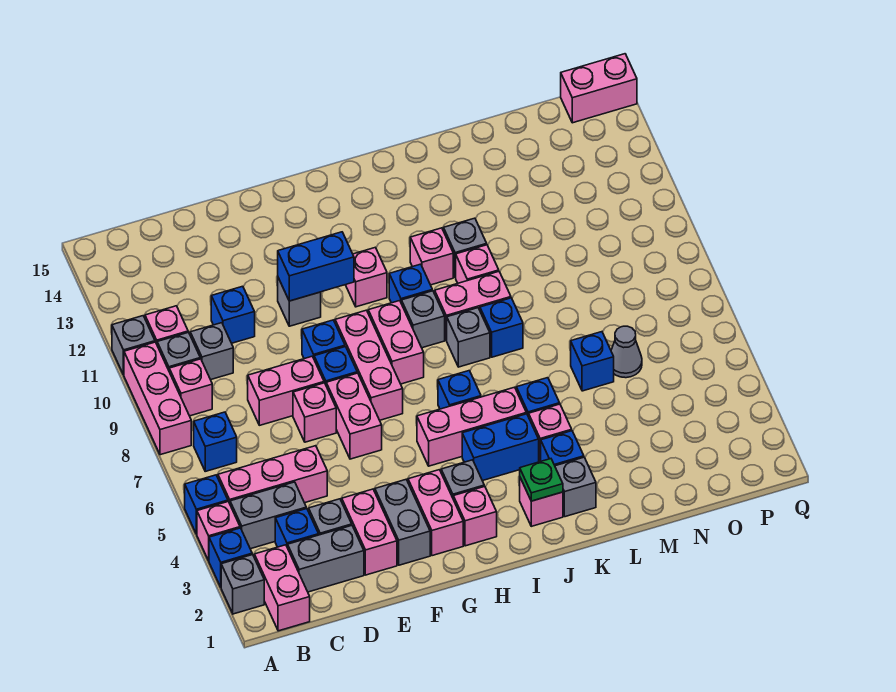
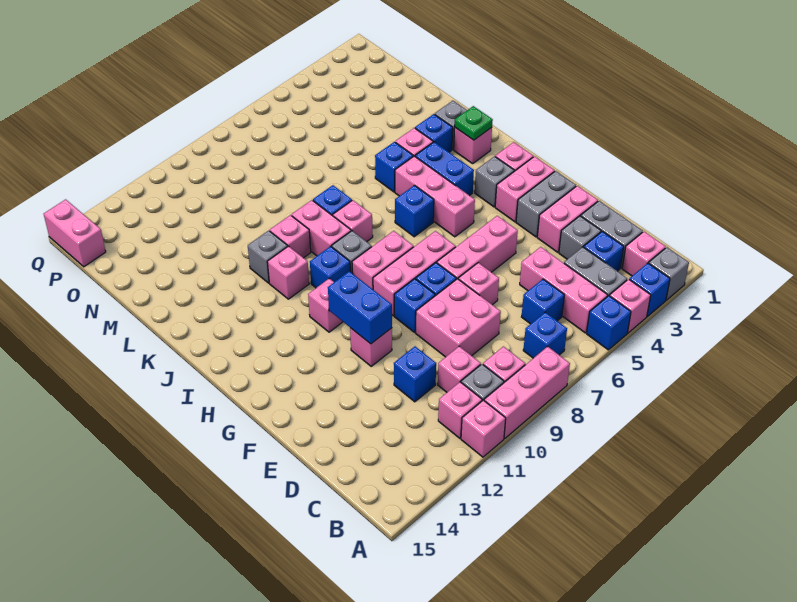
grey 1x1 brick [112,316,155,375] -> pink 1x1 brick [461,400,506,457]
pink 1x2 brick [254,545,310,631] -> pink 1x1 brick [622,232,666,276]
grey 1x1 brick [190,323,233,380] -> pink 1x1 brick [438,346,481,392]
pink 1x2 brick [248,356,324,425] -> pink 2x2 brick [416,279,501,357]
pink 1x2 brick [326,373,382,459] -> pink 1x3 brick [437,216,518,279]
grey 1x1 brick [278,278,321,326] -> pink 1x1 brick [350,328,392,366]
grey 1x1 brick [446,308,490,367] -> pink 1x1 brick [333,200,373,242]
blue 1x1 brick [571,332,614,391] -> blue 1x1 brick moved to [522,279,564,324]
grey 1x1 cone [611,326,642,378] -> none

